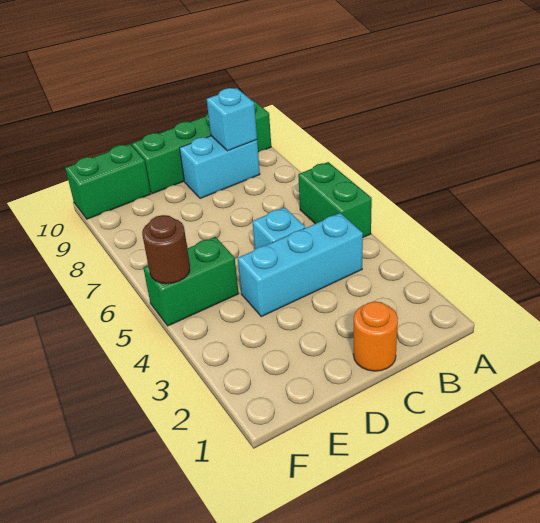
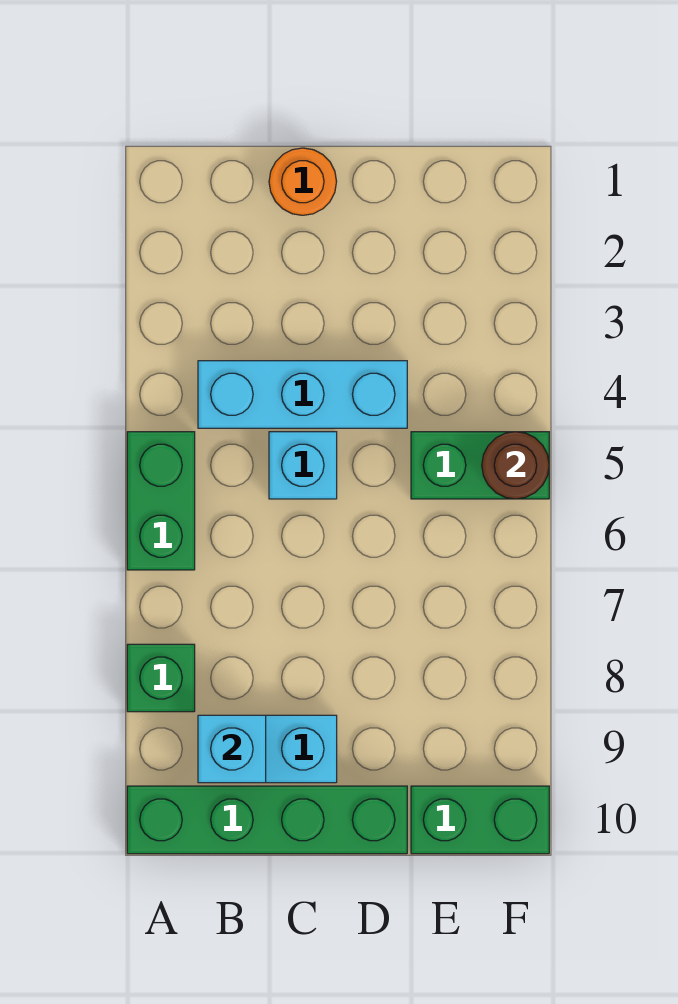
none -> green 1x1 brick [127,644,195,712]

